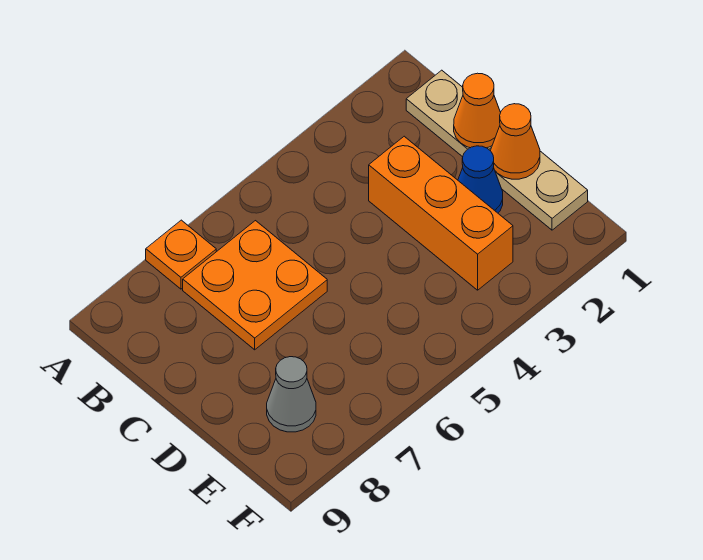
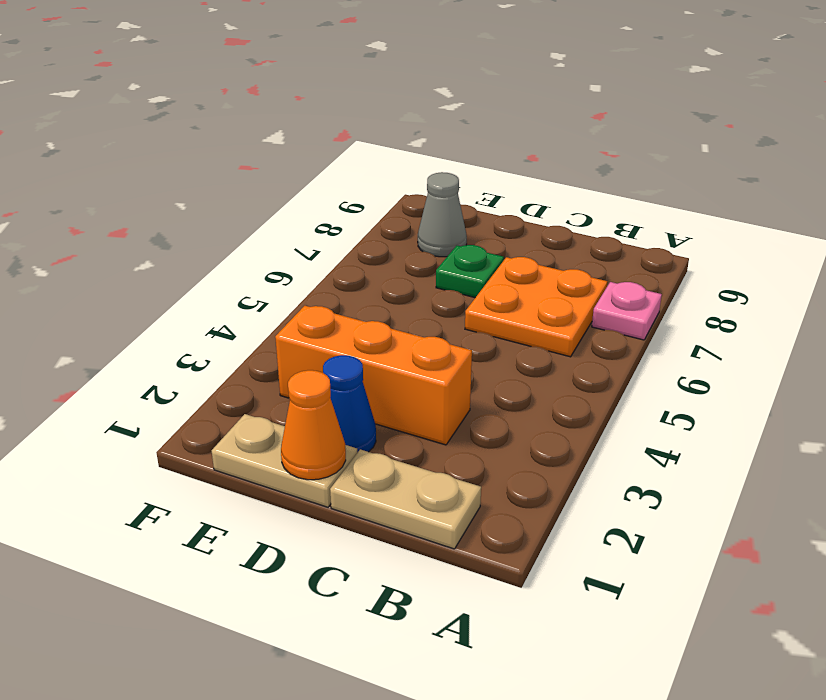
orange 1x1 plate [146,220,216,289] -> pink 1x1 plate [592,282,662,340]
orange 1x1 cone [454,73,501,148] -> none
none -> green 1x1 plate [436,245,504,298]

